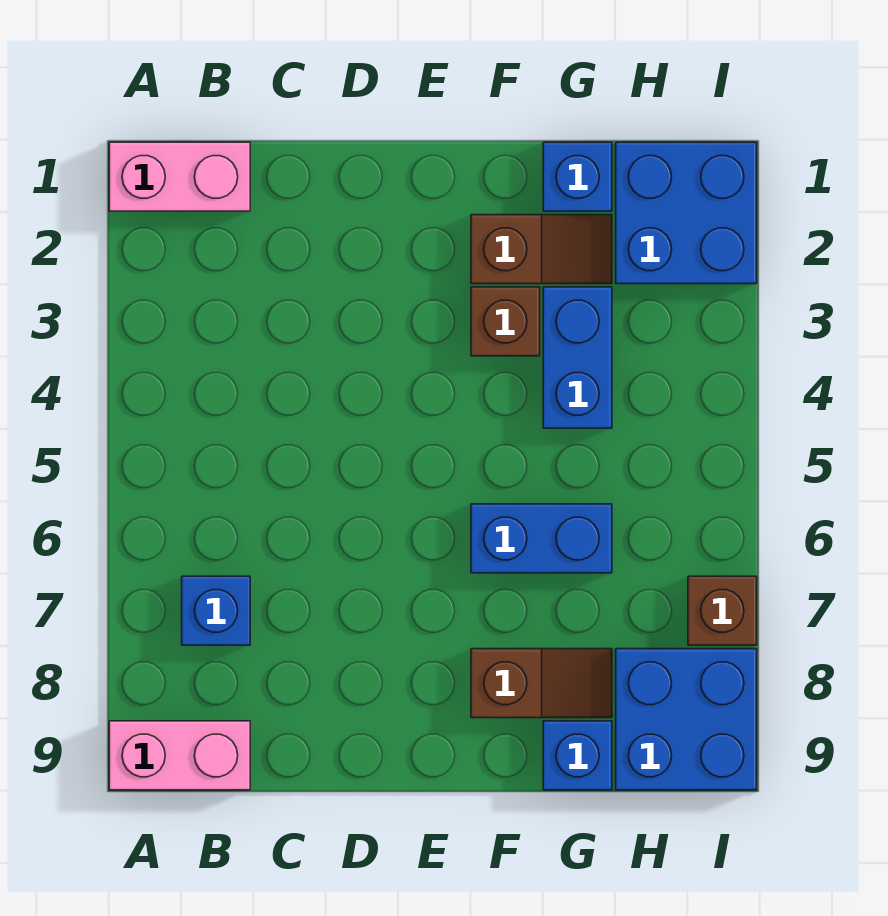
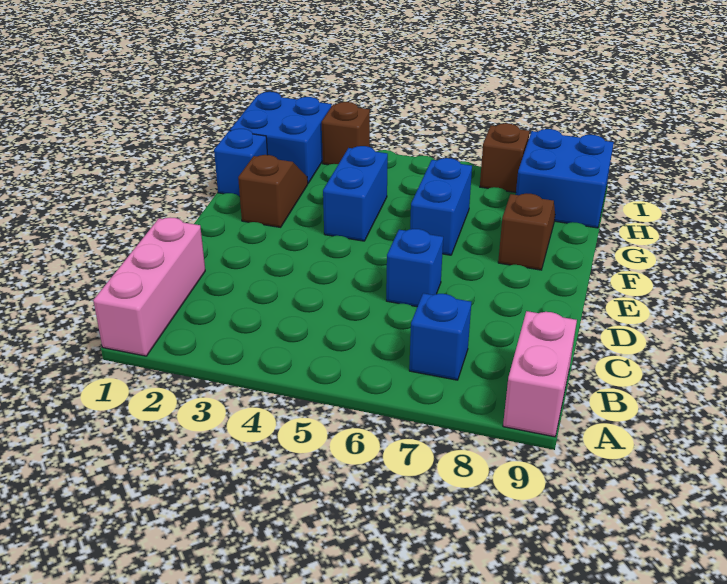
pink 1x2 brick [109,142,250,211] -> pink 1x3 brick [93,218,205,356]
brown 1x1 brick [471,287,540,356] -> brown 1x1 brick moved to [322,102,370,165]
blue 1x2 brick [543,287,612,428] -> blue 1x2 brick turned to [323,146,388,241]
blue 1x1 brick [543,721,612,790] -> blue 1x1 brick moved to [386,229,443,307]

